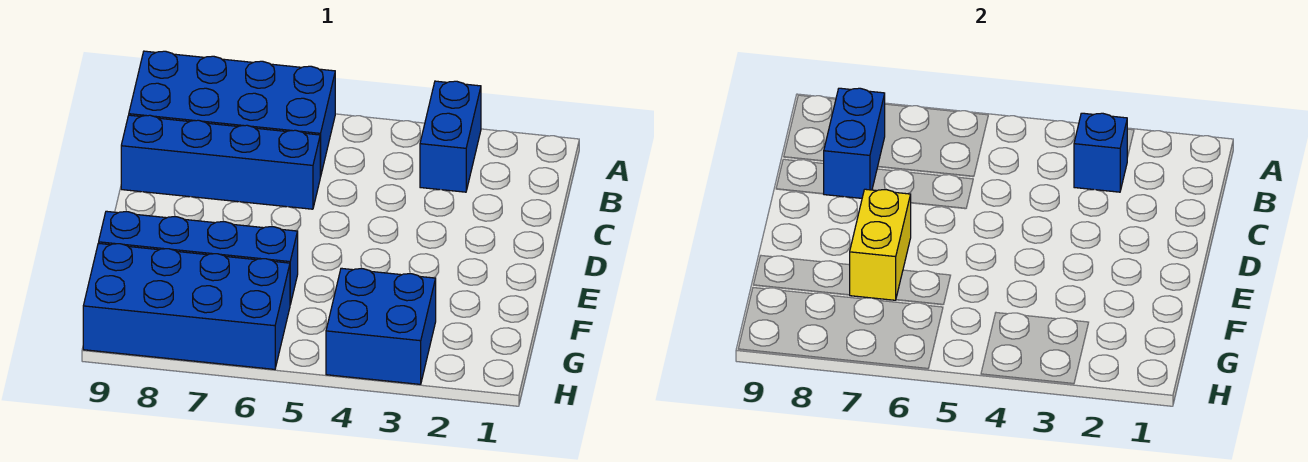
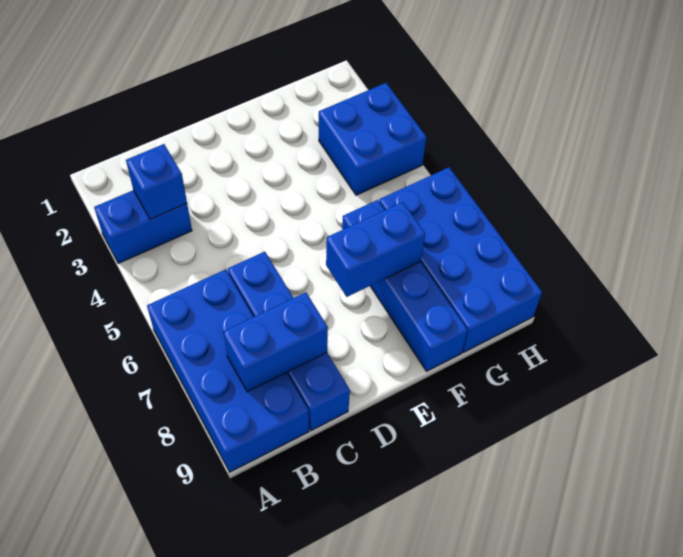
yellow 1x2 brick [850,189,911,300] -> blue 1x2 brick [326,202,425,297]

